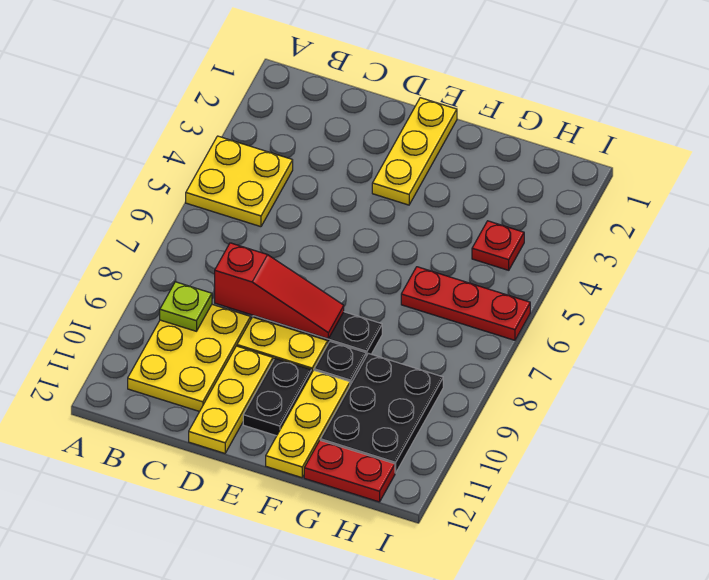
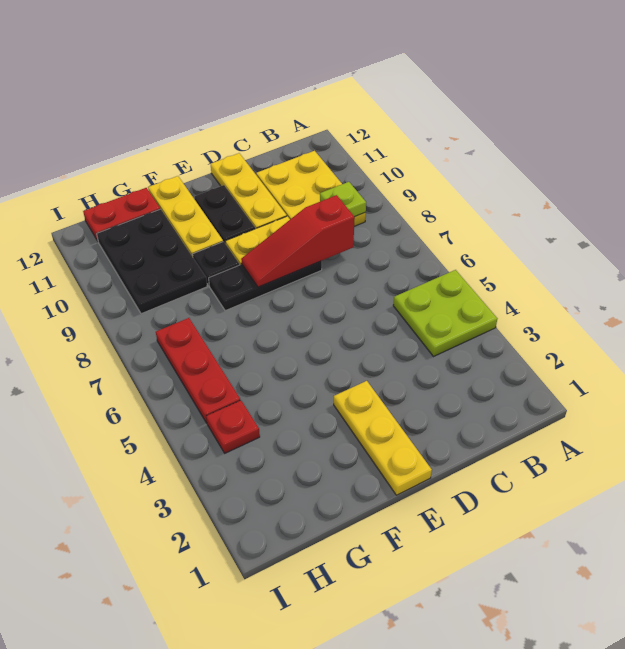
yellow 2x2 plate [186,136,293,227] -> lime 2x2 plate [393,270,497,356]
red 1x3 plate [401,267,530,340] -> red 1x3 plate turned to [156,318,240,423]

